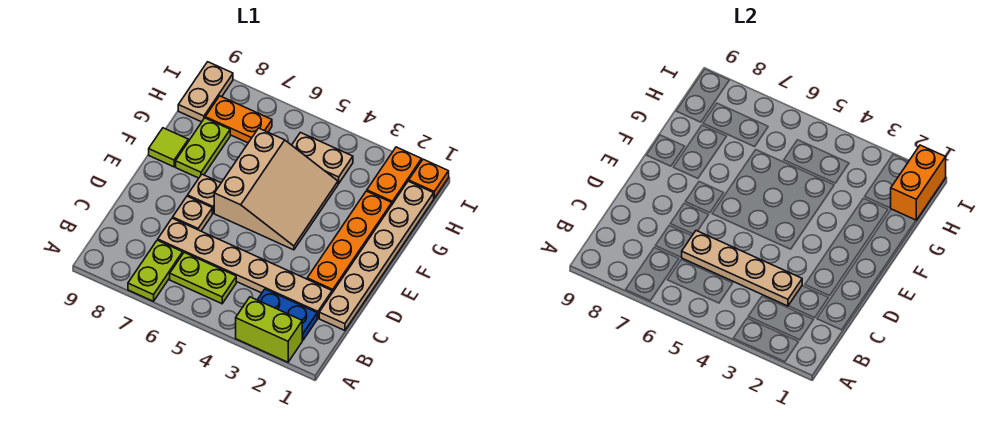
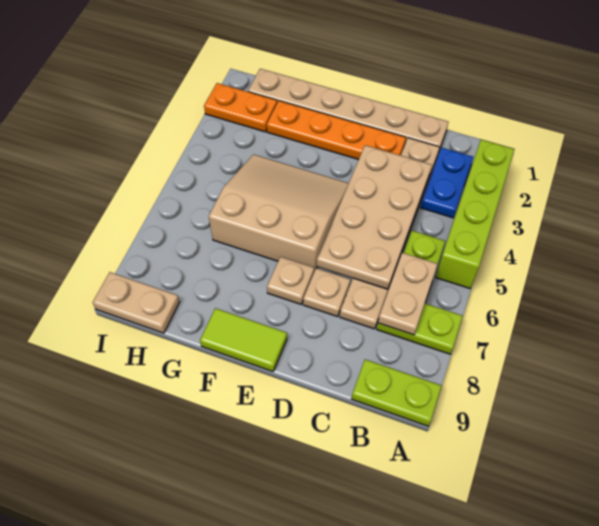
lime 1x2 brick [236,297,302,362] -> lime 1x4 brick [436,139,515,288]
tan 1x4 plate [681,231,802,306] -> tan 2x4 plate [317,145,432,289]
lime 1x2 plate [176,118,230,178] -> lime 1x2 plate moved to [352,359,442,426]
lime 1x1 tile [149,128,188,167] -> lime 1x2 tile [200,308,287,372]
orange 1x2 brick [891,145,946,220] -> none
tan 1x2 plate [292,133,353,184] -> tan 1x2 plate moved to [378,253,438,335]
orange 1x2 plate [205,96,272,143] -> none
orange 1x1 plate [409,159,449,198] -> none

